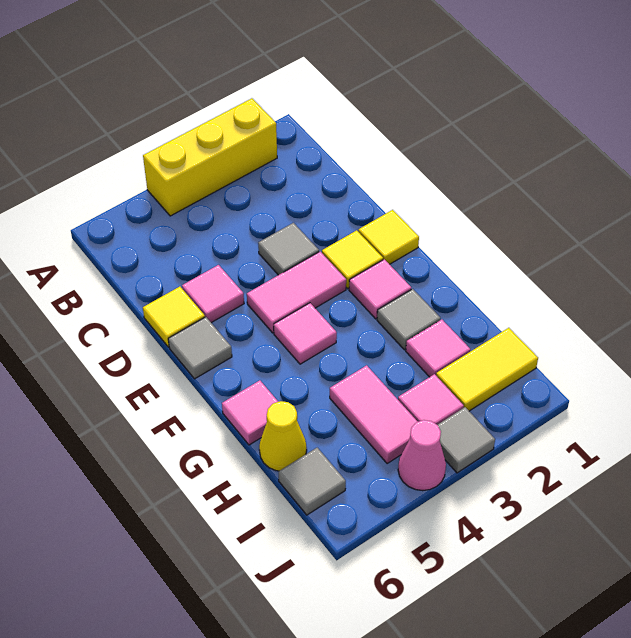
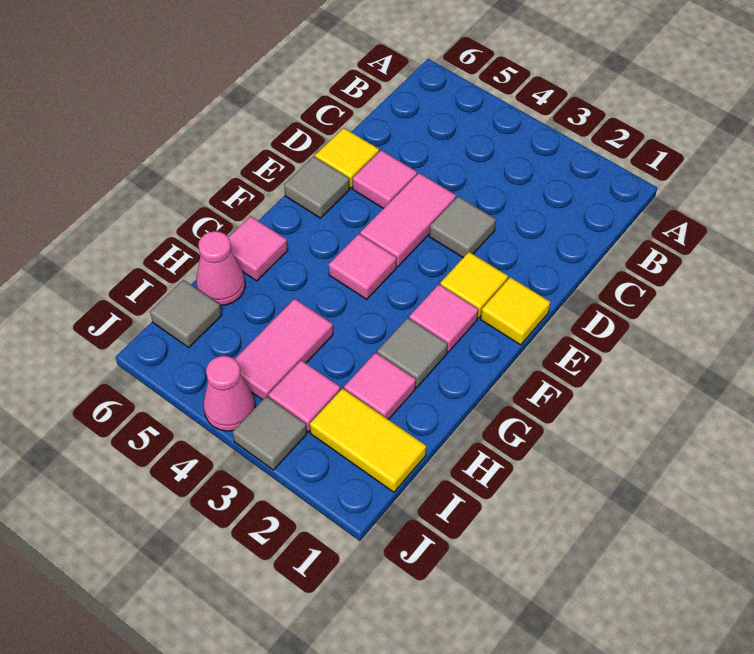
yellow 1x3 brick [143,98,277,216] -> none
pink 1x2 tile [247,252,346,333] -> pink 1x2 tile turned to [360,173,456,267]
yellow 1x1 cone [259,401,307,471] -> pink 1x1 cone [196,231,245,306]

